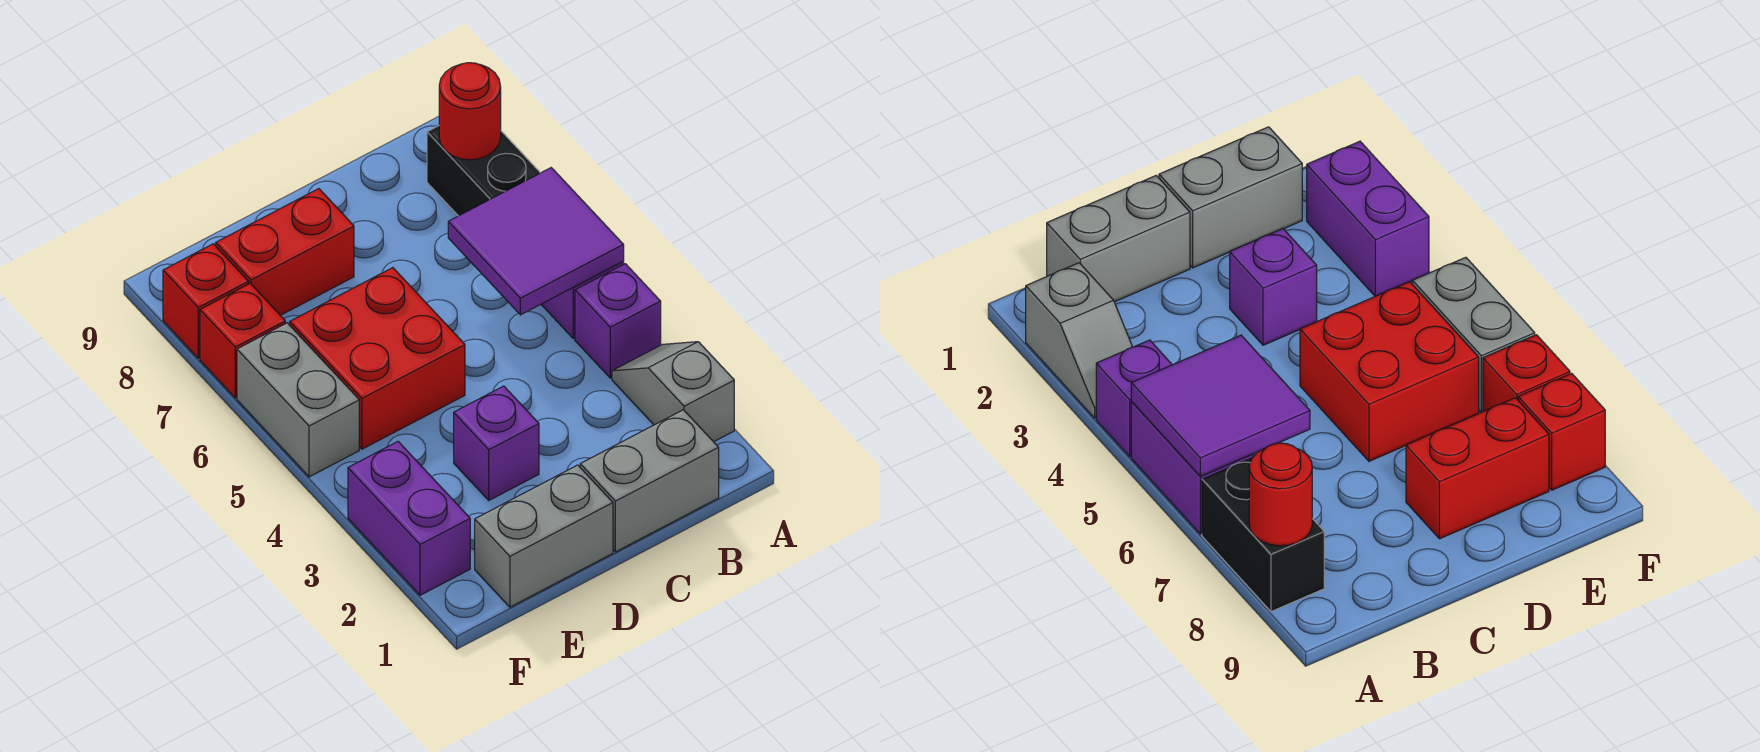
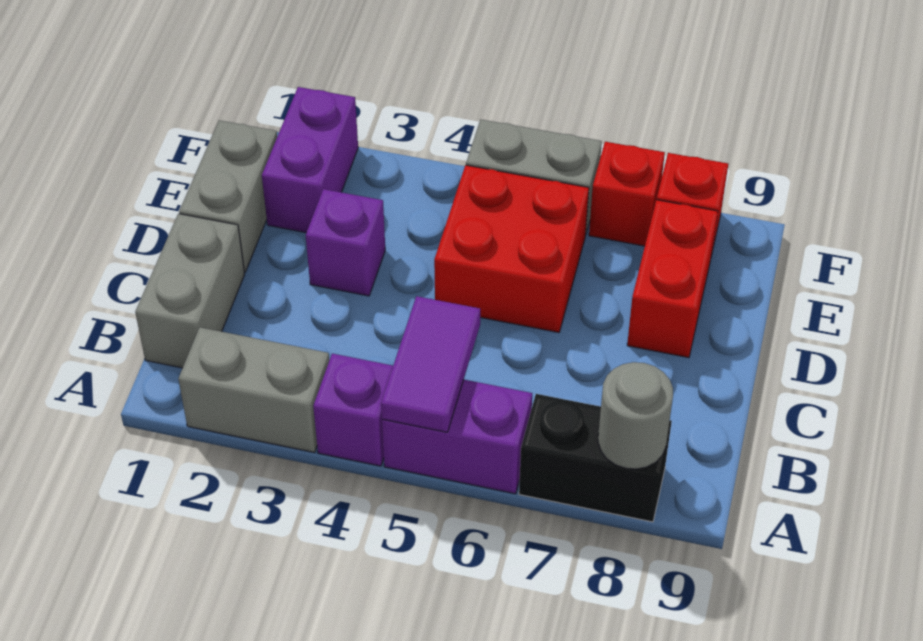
grey 1x2 slope [612,342,734,442] -> grey 1x2 brick [178,327,329,452]
purple 2x2 tile [448,168,624,315] -> purple 1x2 tile [381,296,480,432]
red 1x1 round brick [439,63,501,160] -> grey 1x1 round brick [598,362,673,469]
purple 1x2 brick [348,442,470,595] -> purple 1x2 brick turned to [262,87,358,233]

